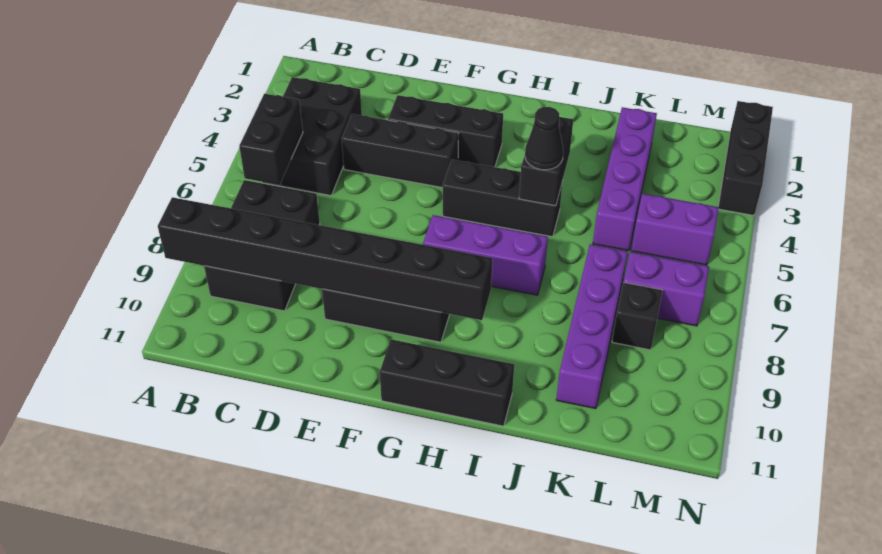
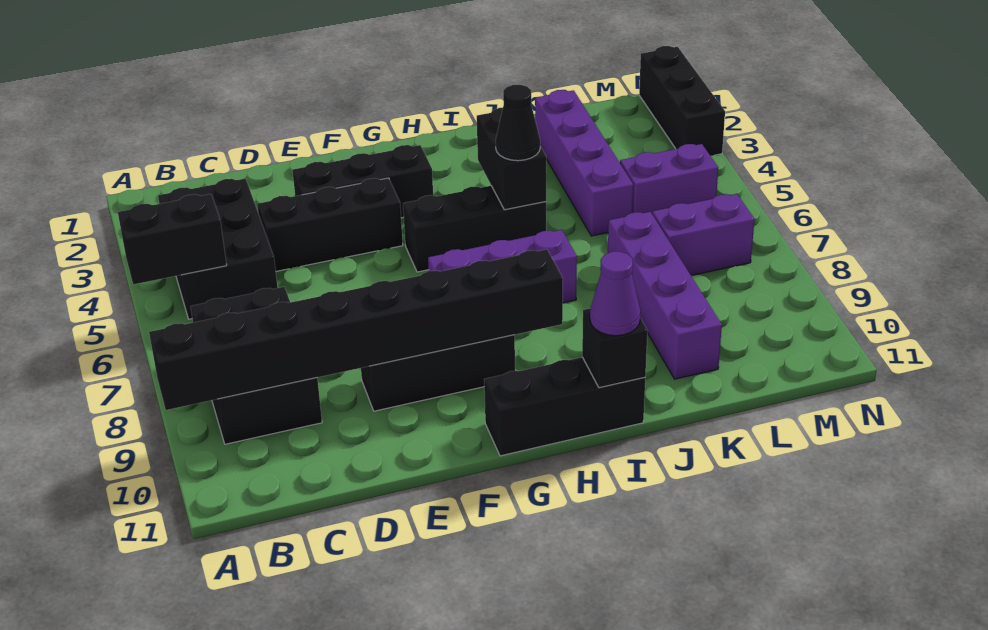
black 1x2 brick [239,94,303,185] -> black 1x2 brick turned to [118,194,227,284]
none -> purple 1x1 cone [590,252,641,336]
black 1x1 brick [612,282,662,350] -> black 1x1 brick moved to [582,308,648,388]

